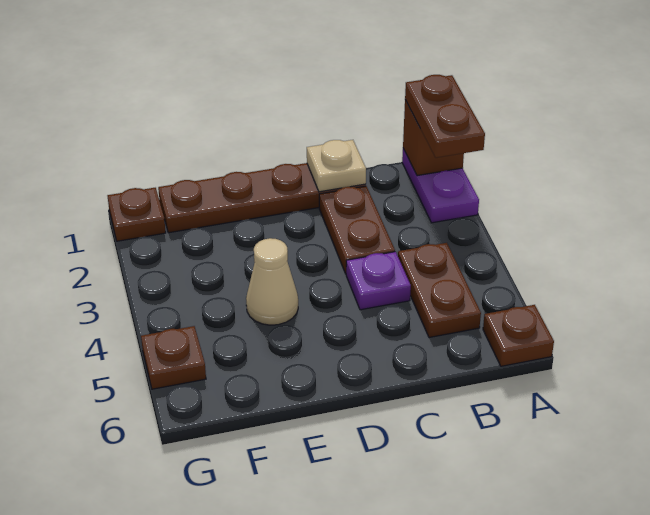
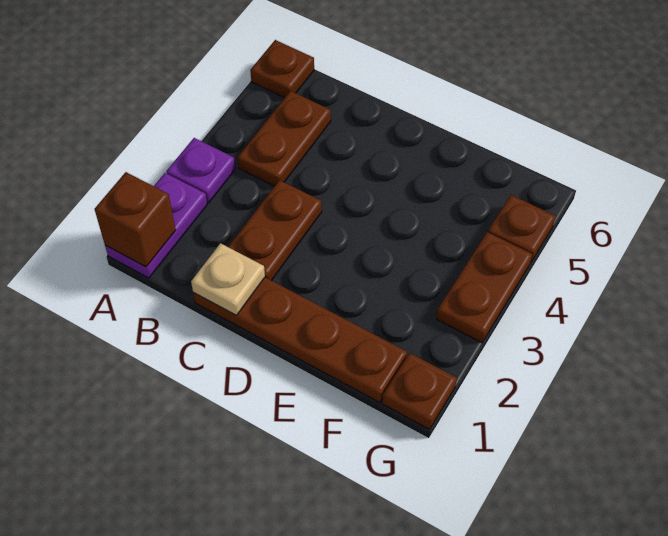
brown 1x2 plate [405,75,485,158] -> brown 1x2 plate moved to [436,232,532,343]
purple 1x1 plate [346,252,411,310] -> purple 1x1 plate moved to [166,138,235,203]
tan 1x1 cone [246,238,298,325] -> none

